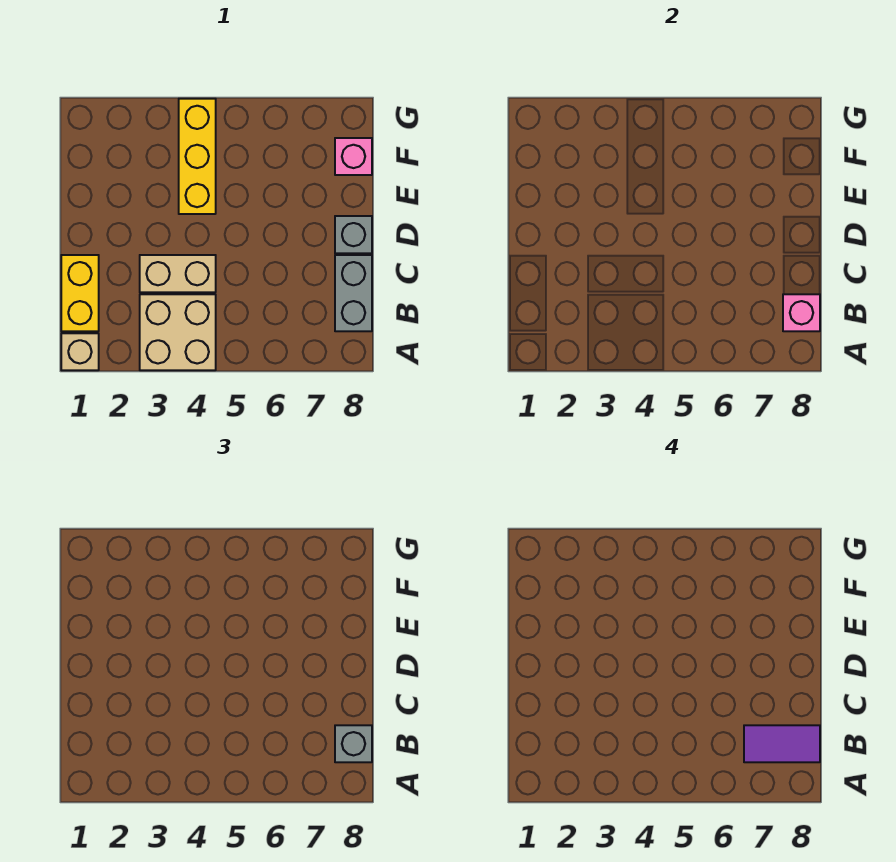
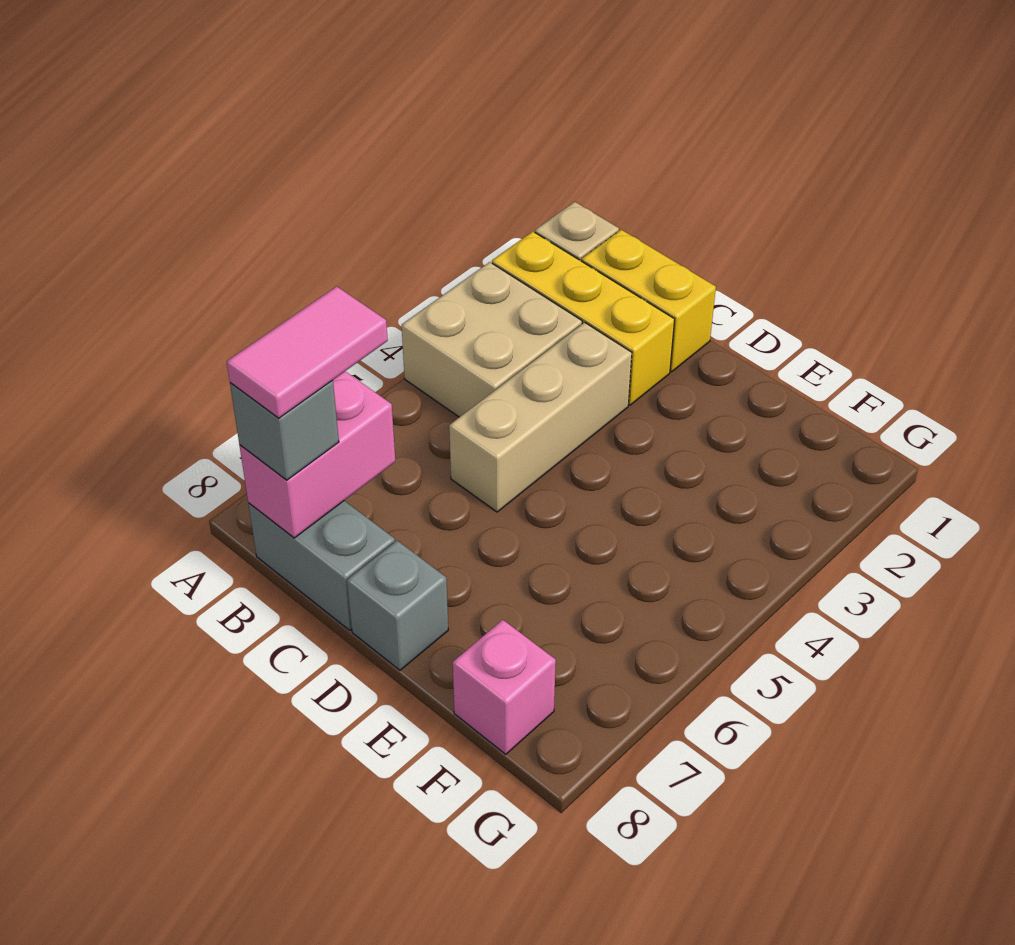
purple 1x2 tile [744,725,820,762] -> pink 1x2 tile [227,286,388,418]
pink 1x1 brick [783,294,820,331] -> pink 1x2 brick [239,371,395,538]
tan 1x2 brick [140,255,216,292] -> tan 1x3 brick [449,322,632,512]
yellow 1x3 brick [179,99,216,214] -> yellow 1x3 brick moved to [492,232,675,405]

